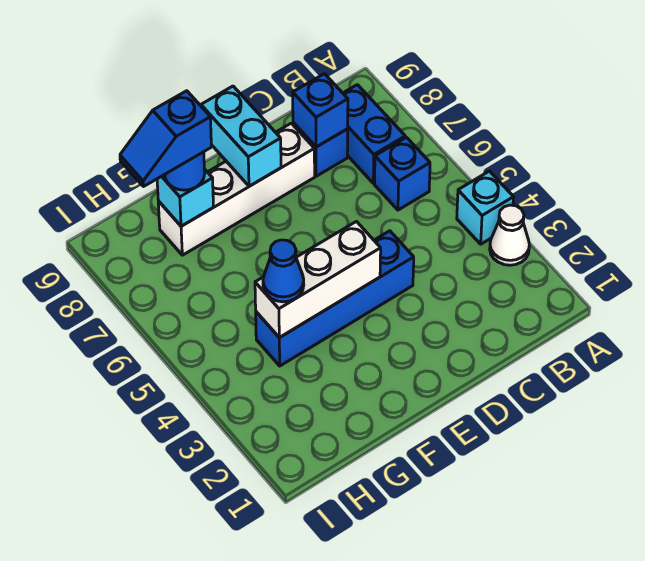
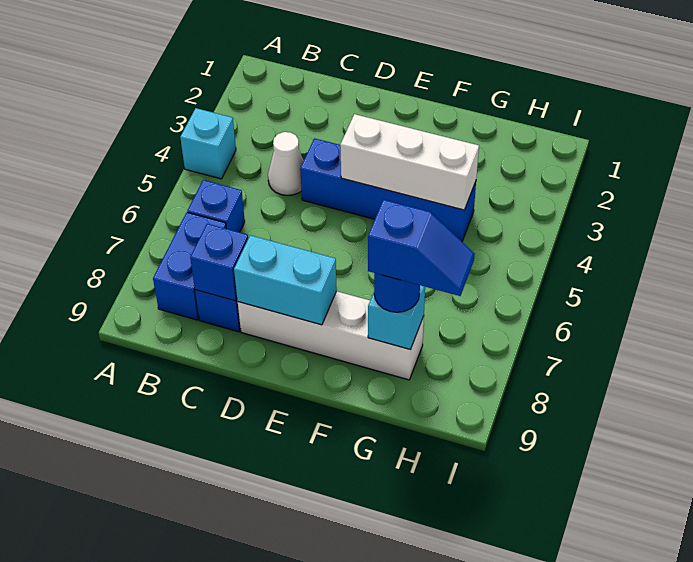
white 1x1 cone [490,205,529,265] -> white 1x1 cone moved to [268,132,304,195]
cyan 1x2 brick [201,86,281,186] -> cyan 1x2 brick turned to [234,235,337,325]
blue 1x1 cone [263,240,304,302] -> none

